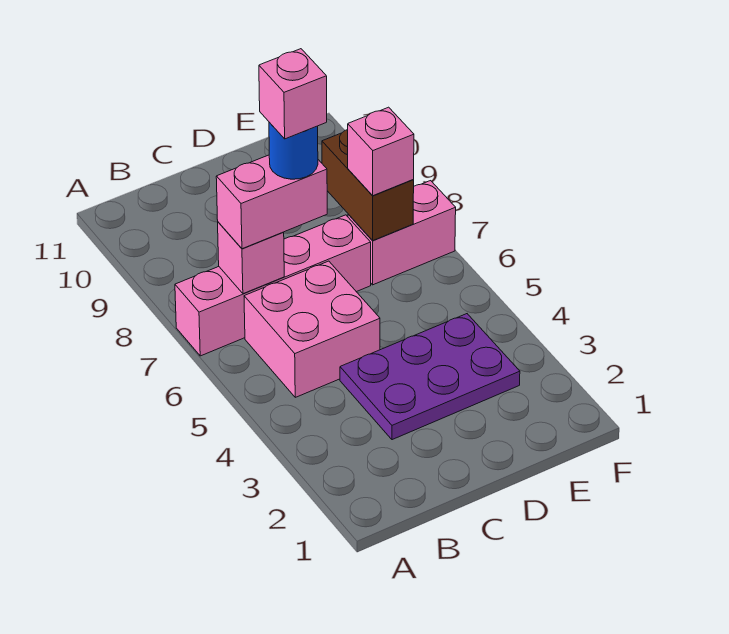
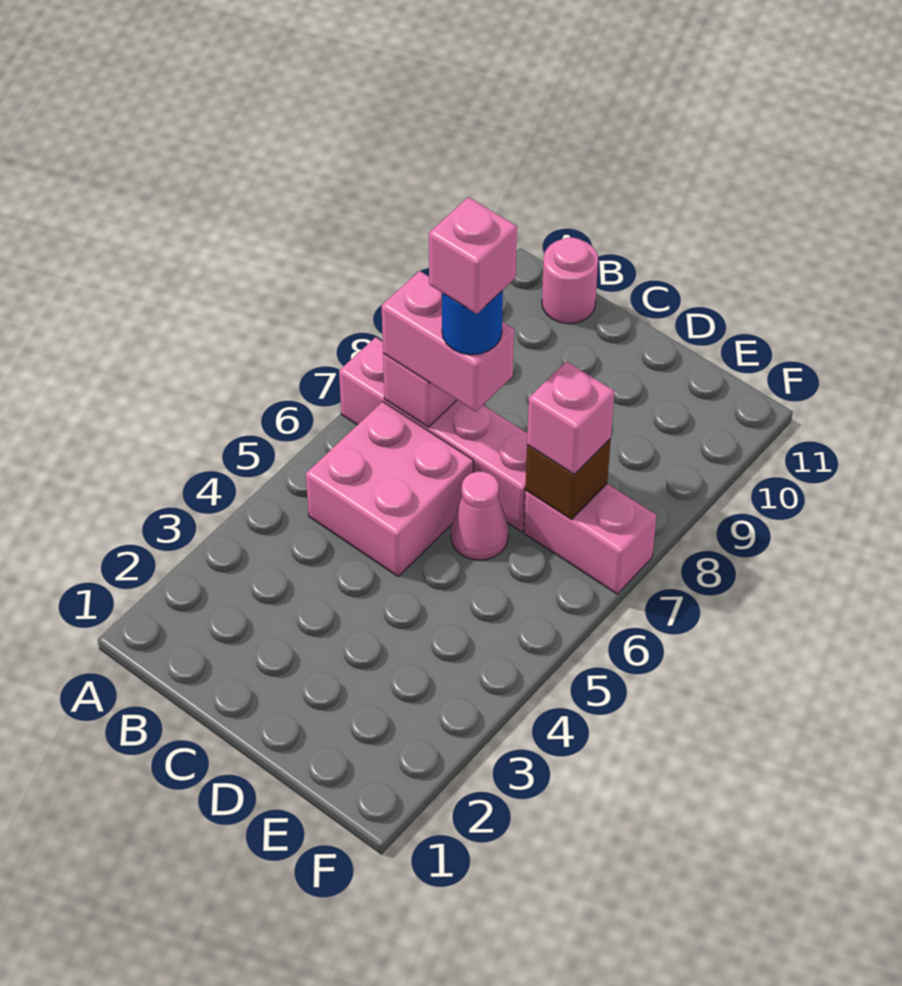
none -> pink 1x1 round brick [542,238,598,324]
purple 2x3 plate [340,314,520,440] -> none
none -> pink 1x1 cone [451,472,508,560]
brown 1x2 brick [322,130,414,241] -> brown 1x1 brick [525,439,611,519]

